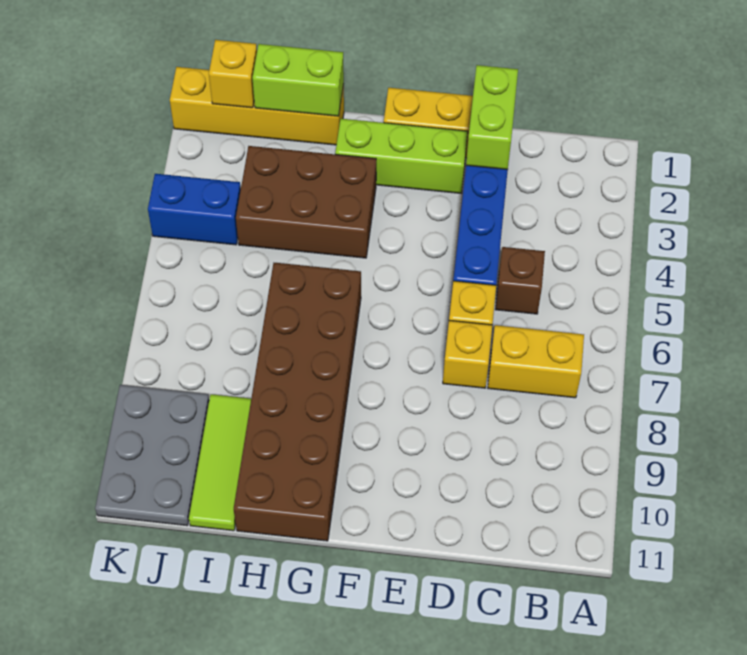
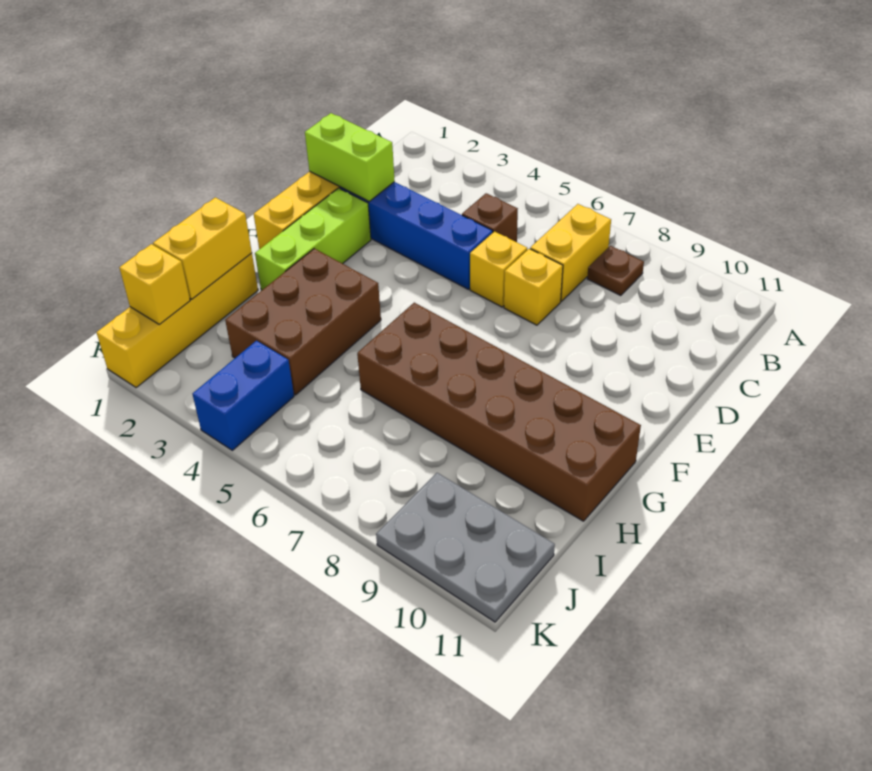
none -> brown 1x1 plate [587,246,644,296]
lime 1x2 brick [253,44,344,116] -> yellow 1x2 brick [153,197,252,299]
lime 1x3 tile [189,394,251,531] -> none

